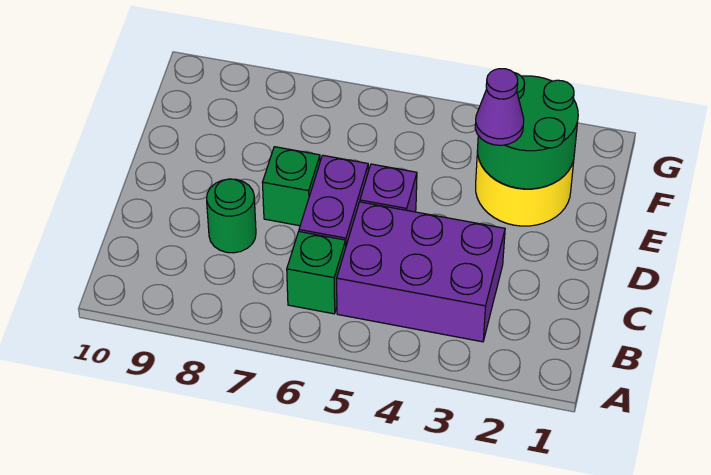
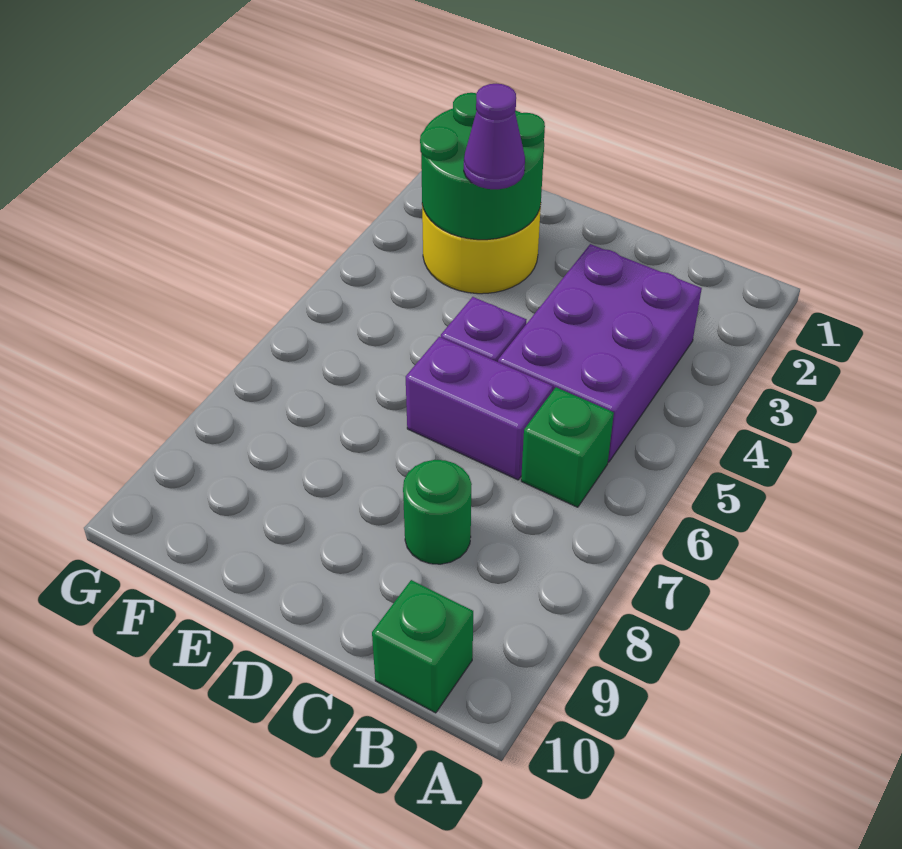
green 1x1 brick [262,147,320,226] -> green 1x1 brick moved to [372,580,473,713]

